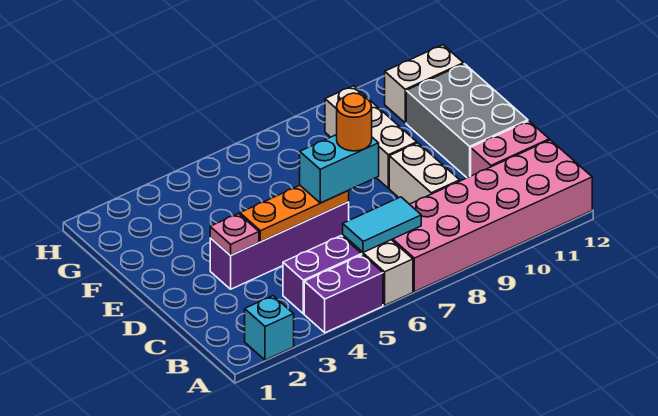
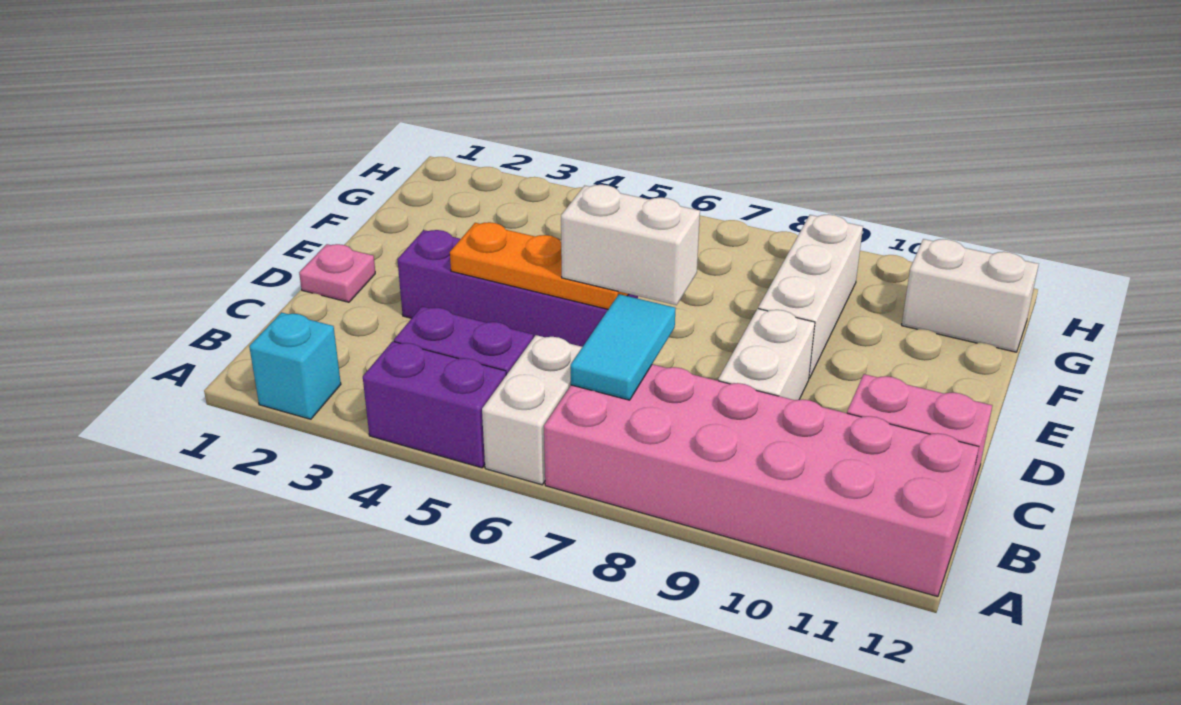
cyan 1x2 tile [343,197,421,252] -> cyan 1x2 tile turned to [571,294,676,400]
pink 1x1 plate [210,214,259,255] -> pink 1x1 plate moved to [299,244,375,302]
cyan 1x2 brick [300,135,379,203] -> white 1x2 brick [561,185,700,305]
orange 1x1 round brick [337,93,372,151] -> none
grey 2x3 brick [406,64,528,178] -> none

